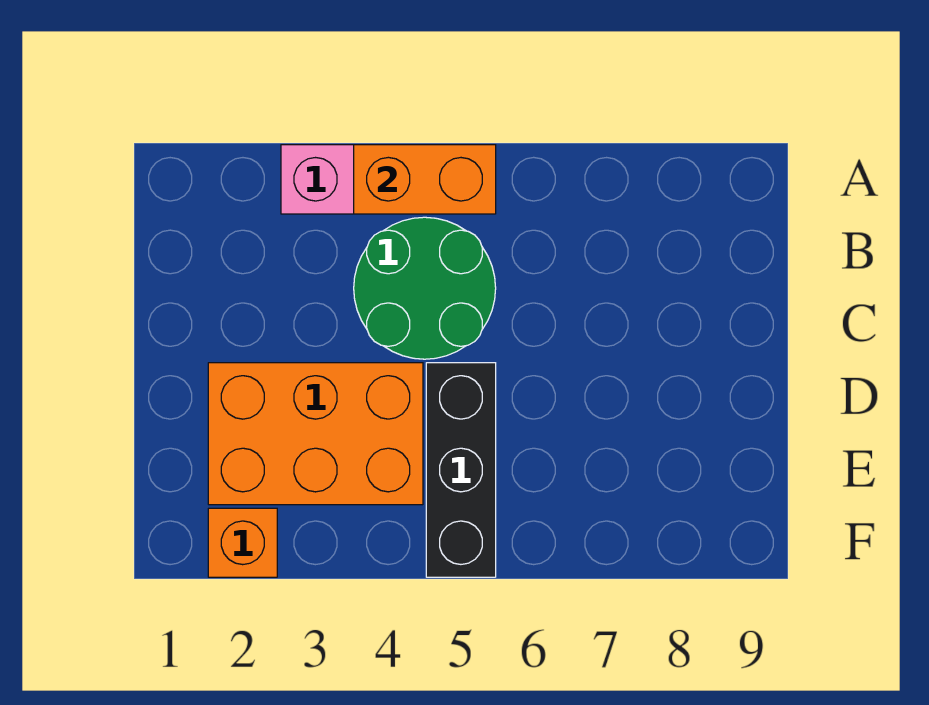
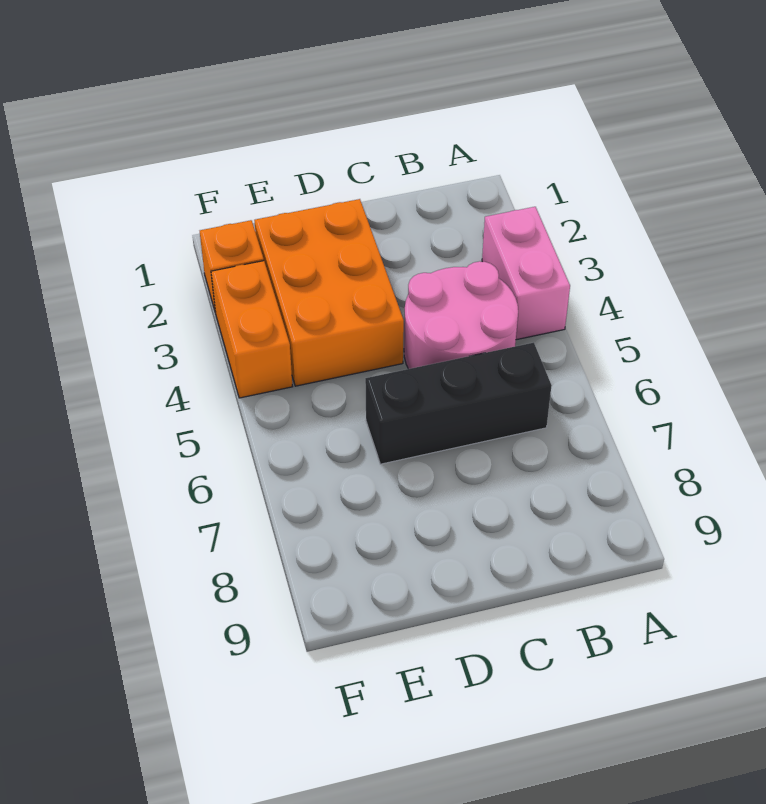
orange 1x2 brick [354,145,496,214] -> orange 1x2 brick moved to [211,261,293,398]
green 2x2 round brick [354,217,496,359] -> pink 2x2 round brick [404,261,518,369]
black 1x3 brick [426,363,496,577] -> black 1x3 brick moved to [365,343,552,464]

